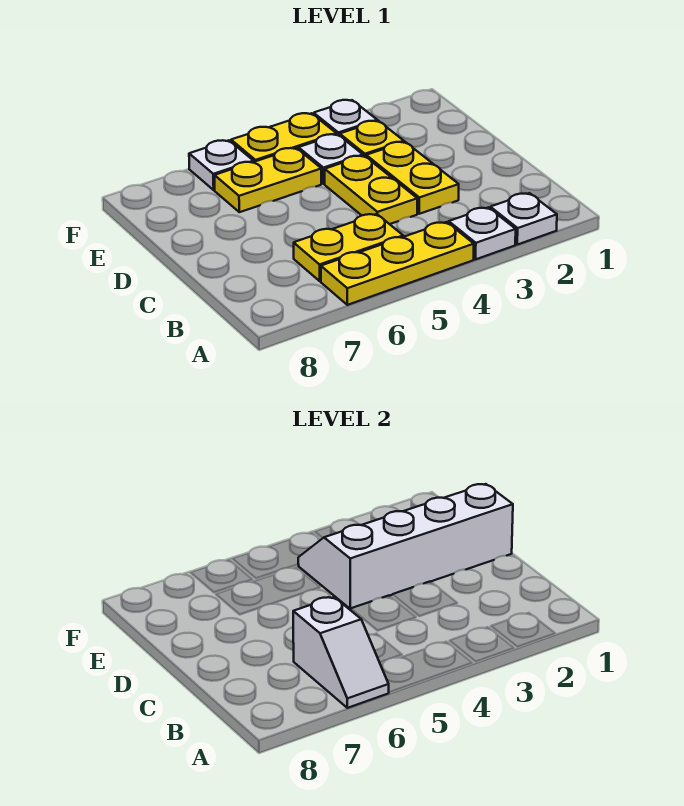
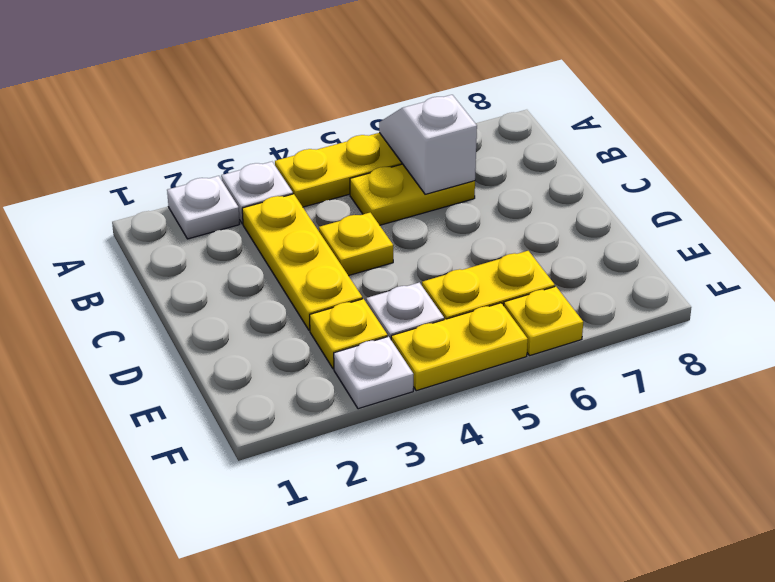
yellow 1x2 plate [366,142,459,214] -> yellow 1x3 plate [242,194,362,330]
yellow 1x2 plate [325,156,417,224] -> yellow 1x1 plate [319,213,393,276]
white 2x4 slope [298,484,513,609] -> none
white 1x1 plate [189,140,253,190] -> yellow 1x1 plate [504,286,583,356]

